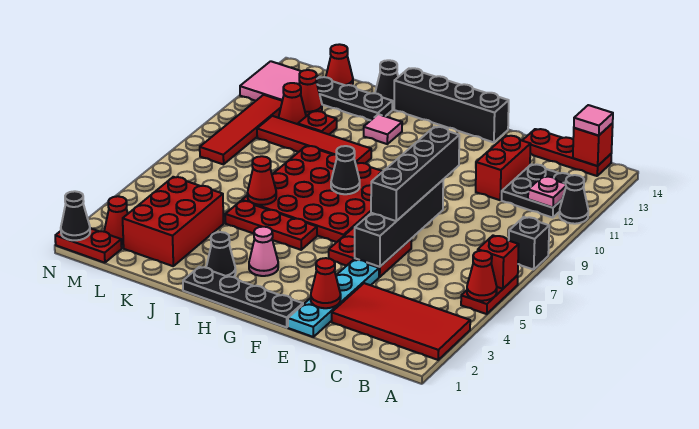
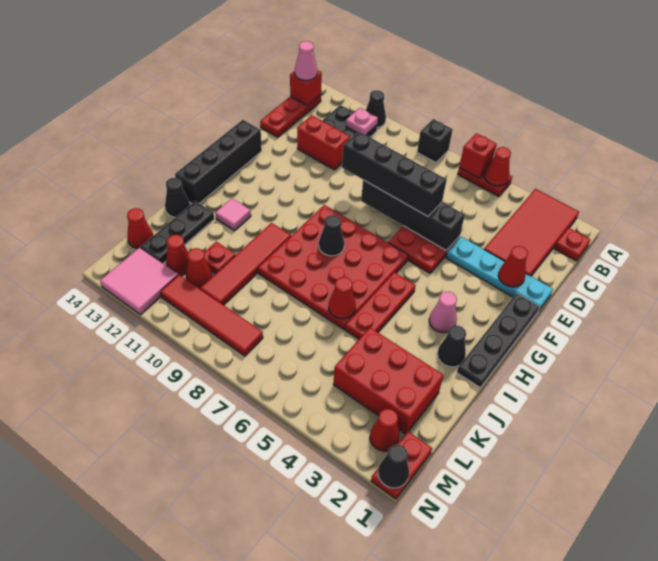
none -> red 1x1 plate [554,228,590,261]
pink 1x1 tile [574,105,613,136] -> pink 1x1 cone [295,41,317,80]

